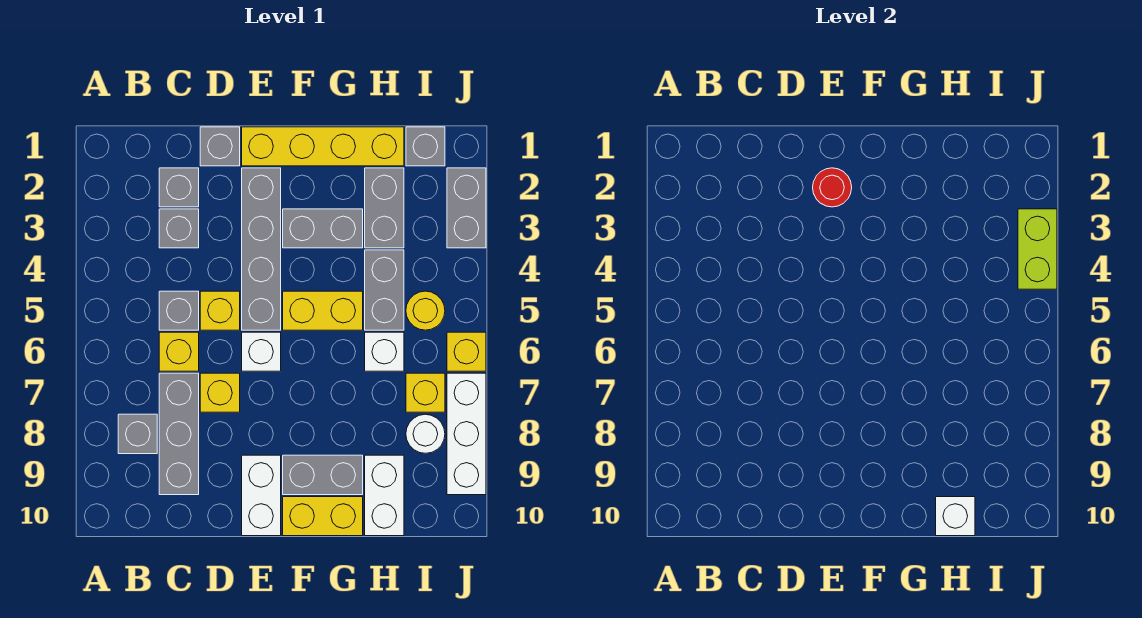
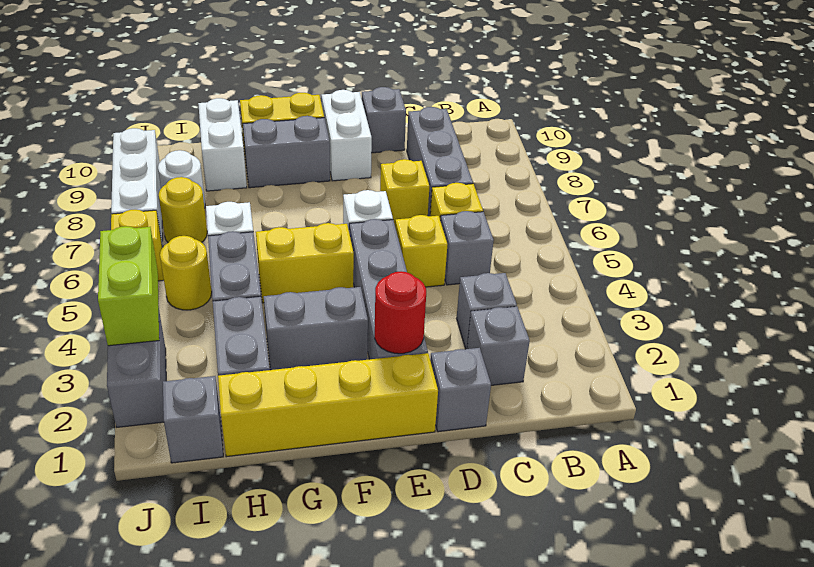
grey 1x1 brick [118,414,157,454] -> grey 1x1 brick moved to [362,87,406,153]
white 1x1 brick [936,497,975,536] -> none
yellow 1x1 brick [406,373,445,412] -> yellow 1x1 round brick [159,177,207,243]

